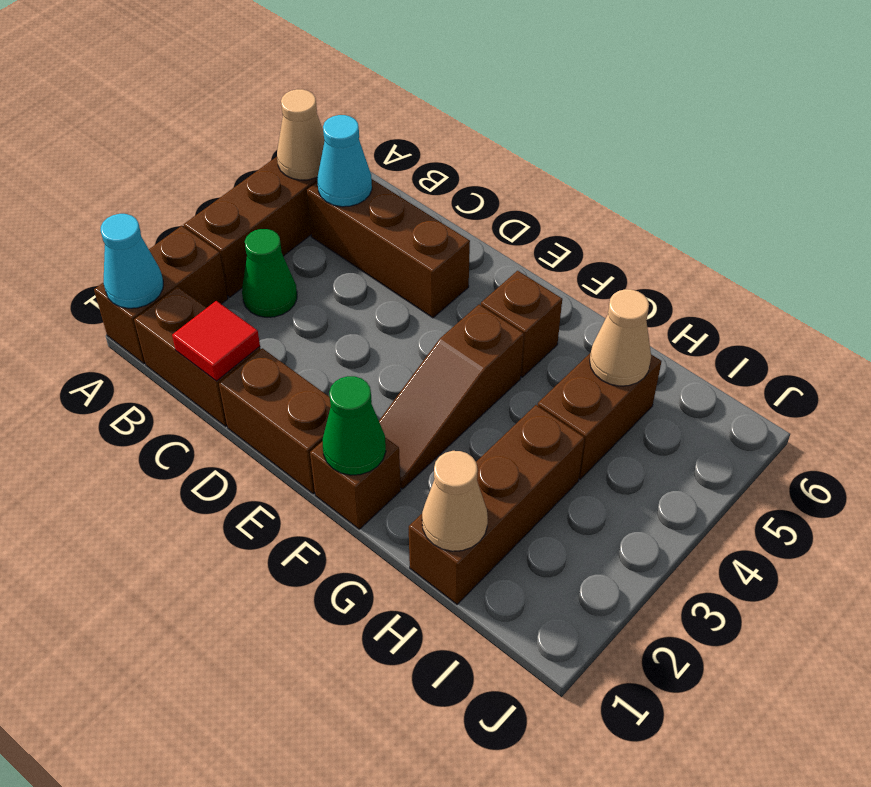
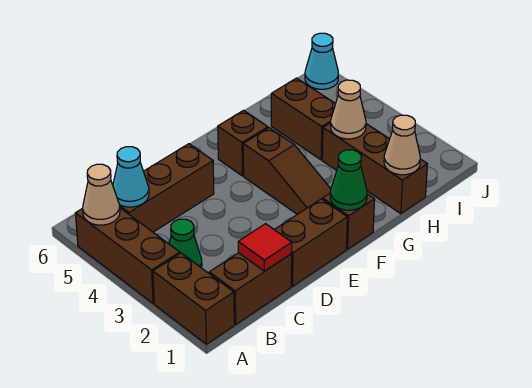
cyan 1x1 cone [101,214,163,308] -> cyan 1x1 cone moved to [305,33,338,89]
tan 1x1 cone [590,289,651,386] -> tan 1x1 cone moved to [331,80,366,139]

